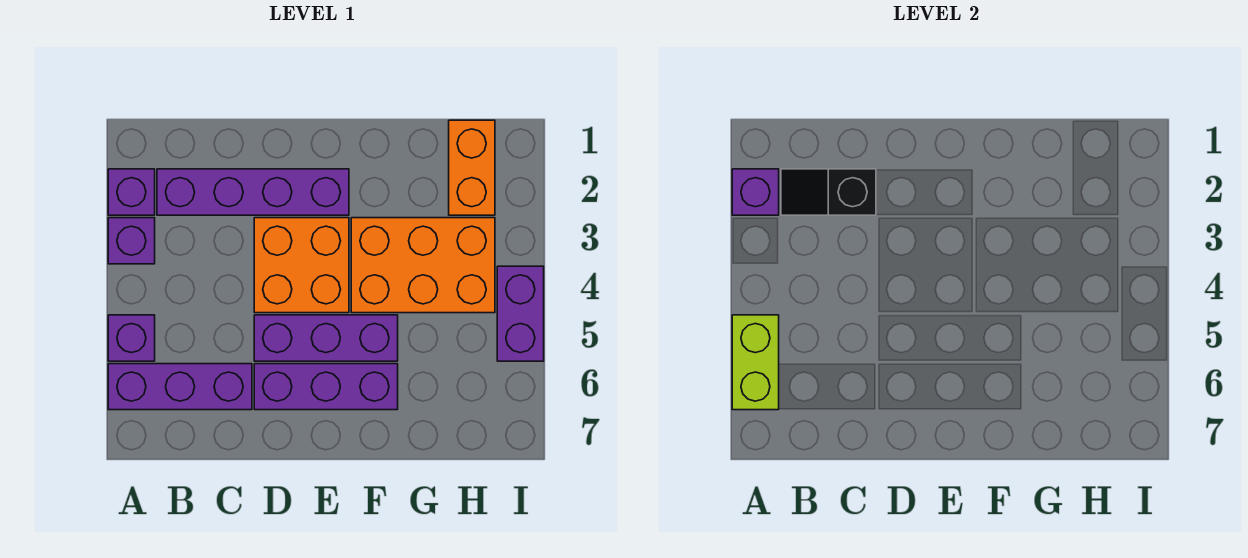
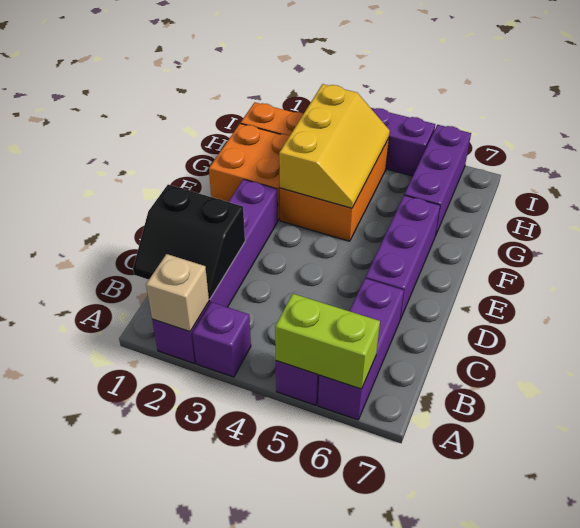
purple 1x1 brick [732,169,779,215] -> tan 1x1 brick [146,254,209,332]
black 1x2 slope [781,169,876,215] -> black 2x2 slope [133,185,245,299]
orange 2x2 brick [254,218,349,313] -> orange 2x2 brick moved to [209,124,289,220]
purple 1x3 brick [254,315,398,361] -> purple 1x3 brick moved to [404,125,471,236]
none -> yellow 2x3 slope [279,84,390,208]

